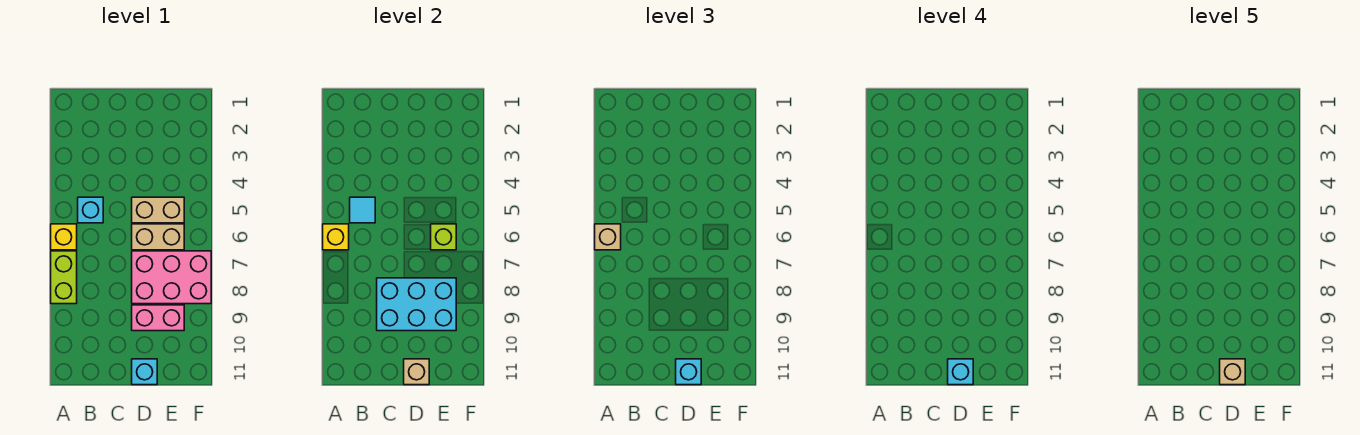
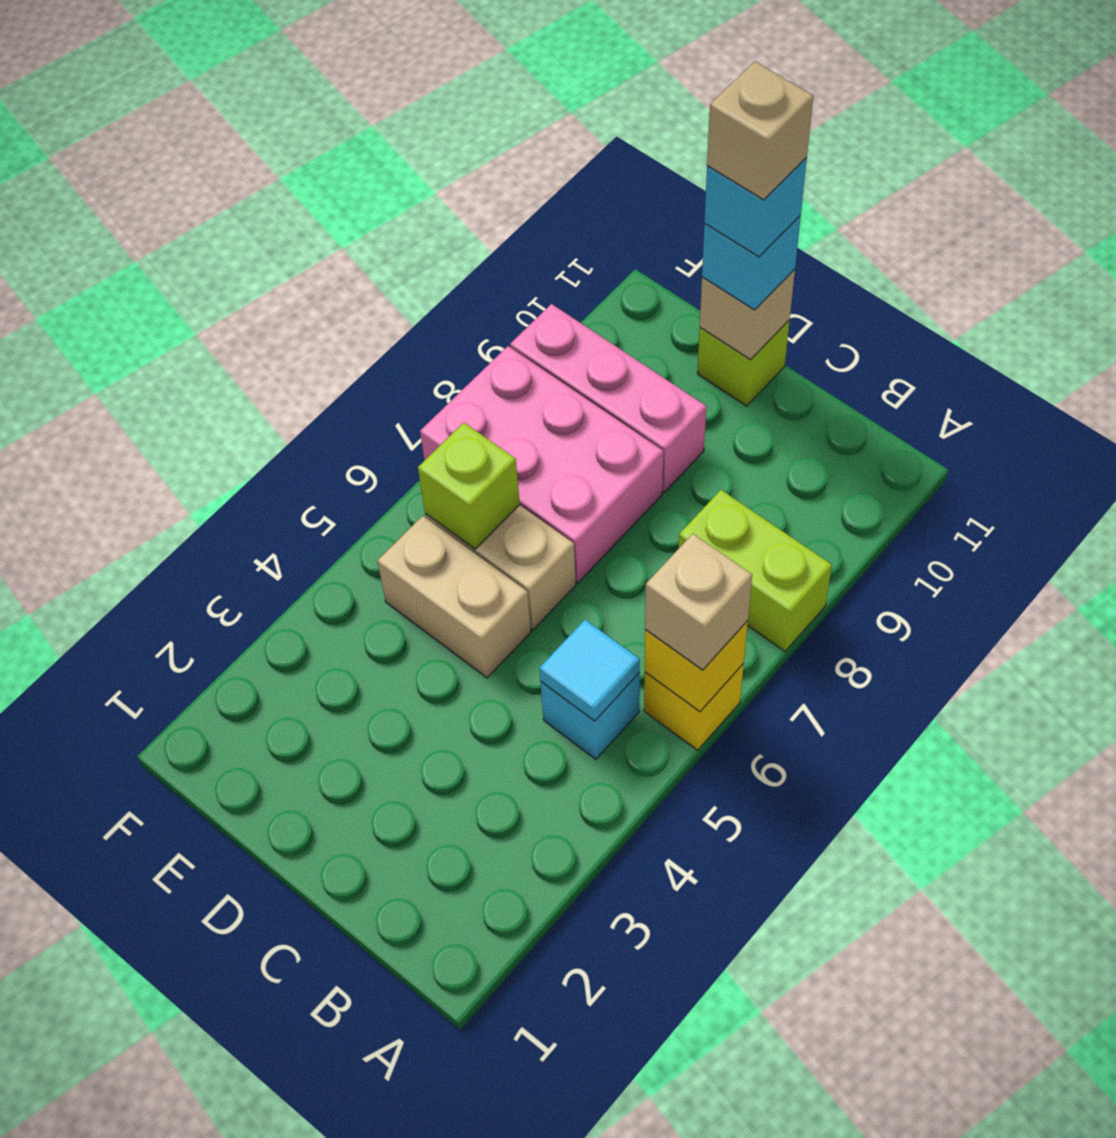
lime 1x2 brick [51,251,77,304] -> lime 1x2 brick turned to [679,490,832,651]
cyan 2x3 brick [377,278,456,331] -> none
pink 1x2 brick [132,305,184,331] -> pink 1x3 brick [510,304,706,492]
cyan 1x1 brick [132,359,157,385] -> lime 1x1 brick [698,320,790,406]

